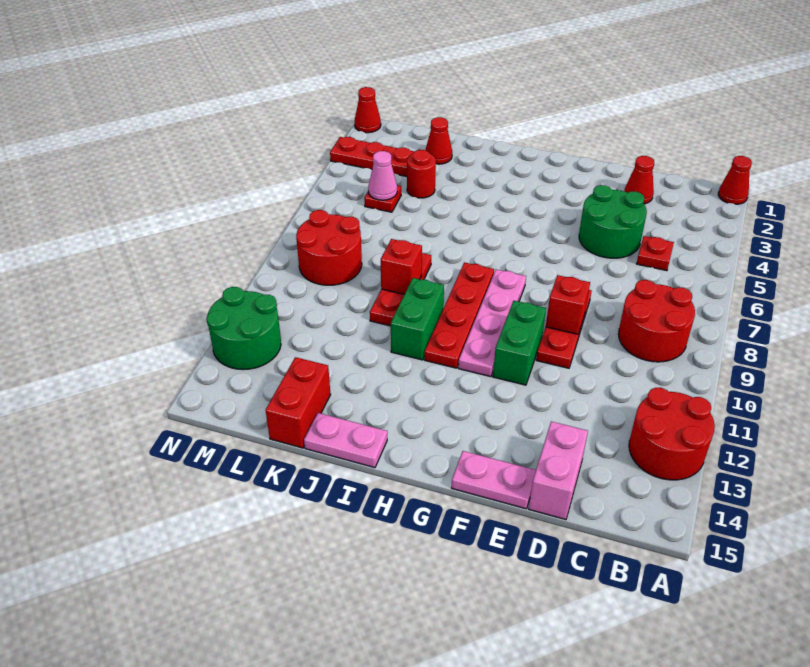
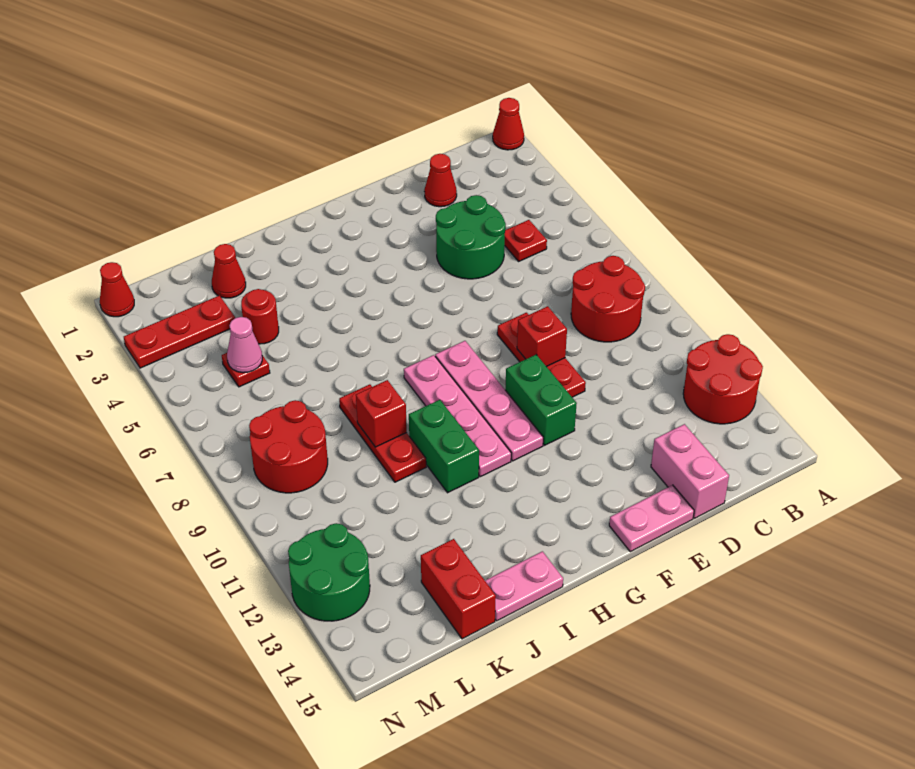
red 1x4 plate [424,262,494,368] -> pink 1x4 plate [404,355,511,477]

